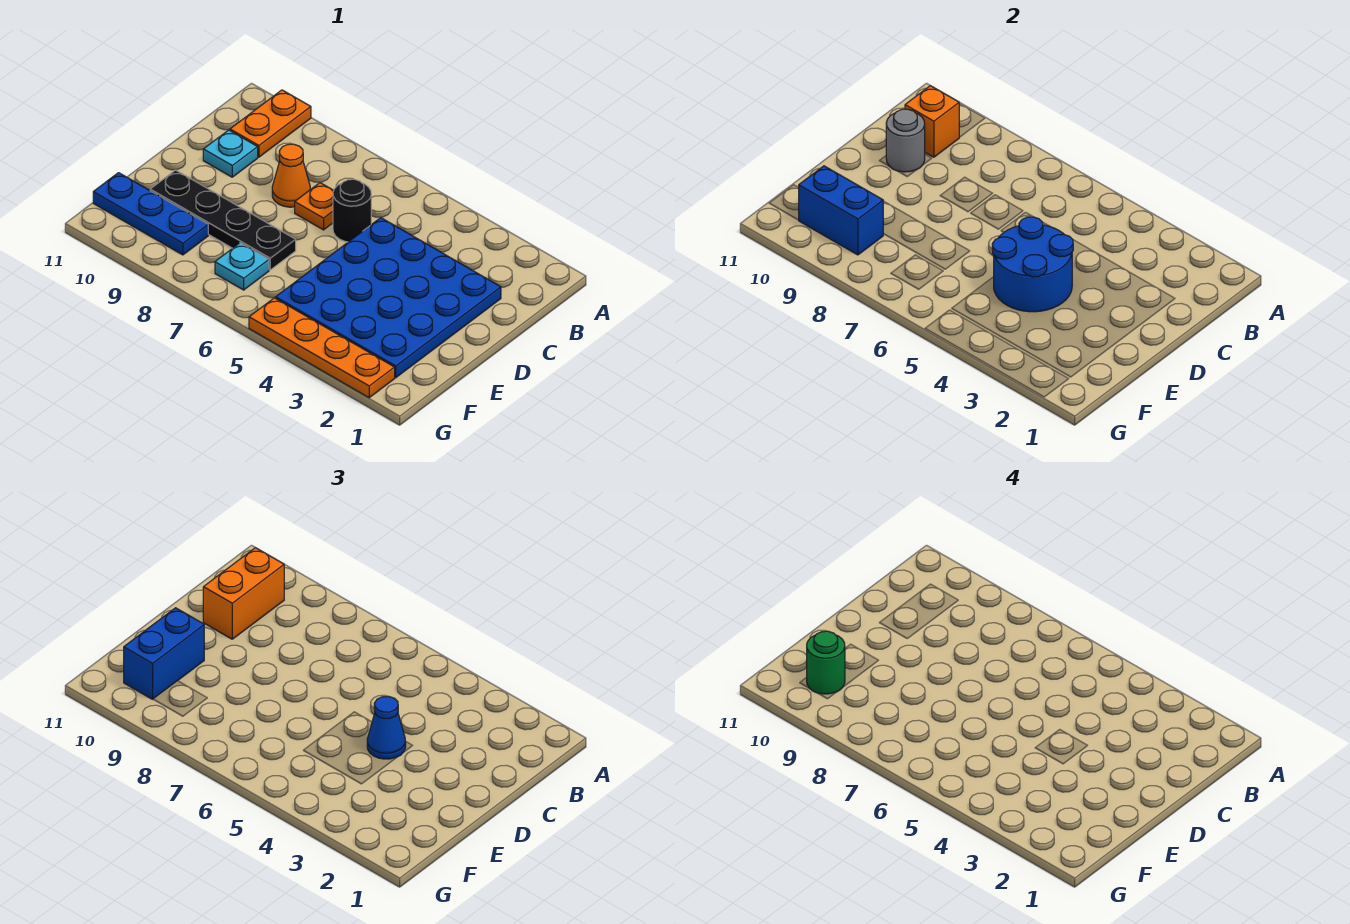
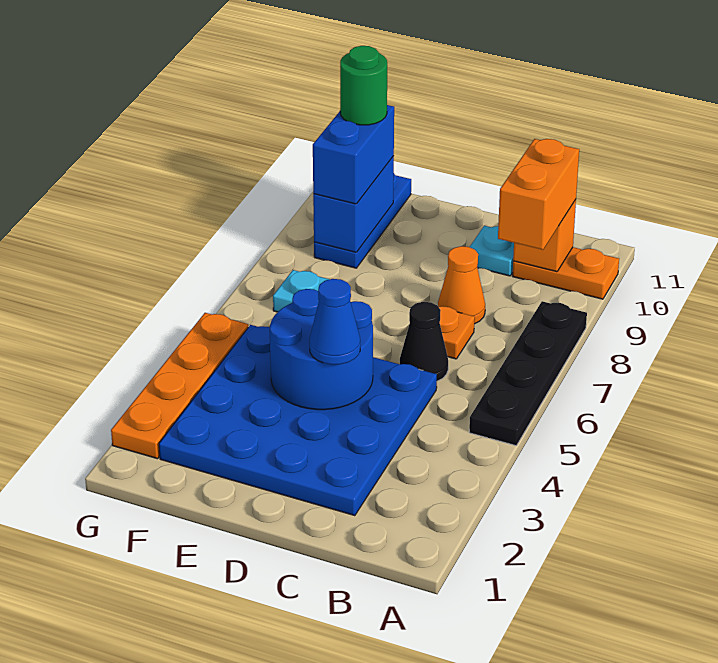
orange 1x2 brick [203,548,284,639] -> orange 1x2 brick turned to [498,139,579,250]
black 1x1 round brick [333,179,371,242] -> black 1x1 cone [400,302,448,381]
grey 1x1 round brick [886,109,925,172] -> none
black 1x4 plate [150,170,296,270] -> black 1x4 plate moved to [469,301,587,446]
blue 1x2 brick [124,608,204,699] -> blue 1x2 brick turned to [313,105,394,204]

